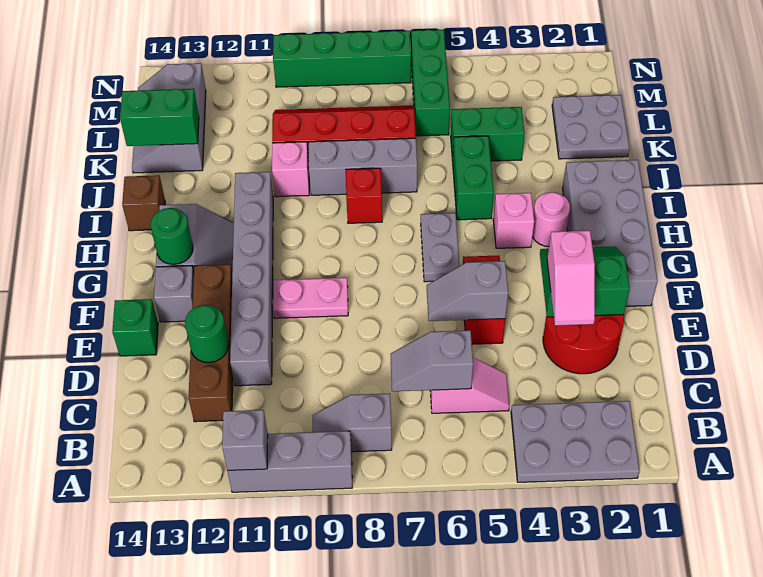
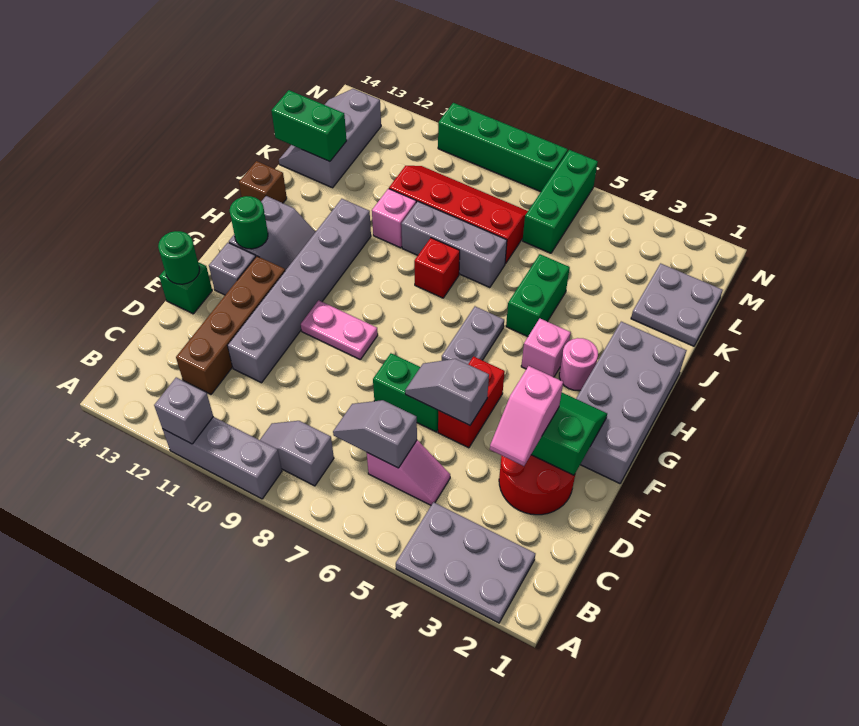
green 1x1 round brick [185,305,229,363] -> green 1x1 round brick moved to [158,231,200,284]
green 1x2 brick [451,107,525,161] -> green 1x2 brick moved to [373,353,439,432]

